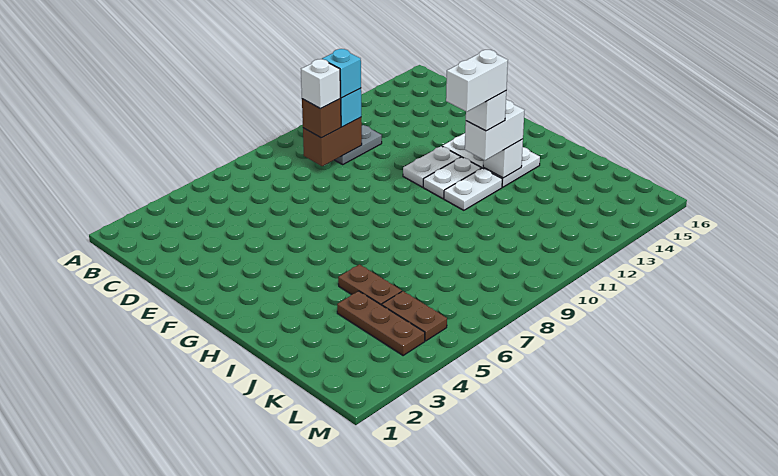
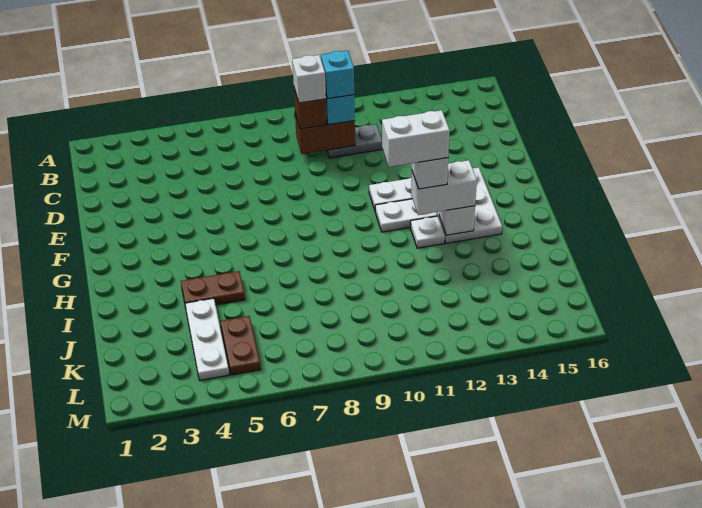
white 1x2 plate [444,168,502,210] -> white 1x1 plate [410,216,445,248]
brown 1x2 plate [338,264,402,305] -> brown 1x2 plate turned to [181,271,245,305]
brown 1x3 plate [337,291,425,356] -> white 1x3 plate [185,298,229,380]

